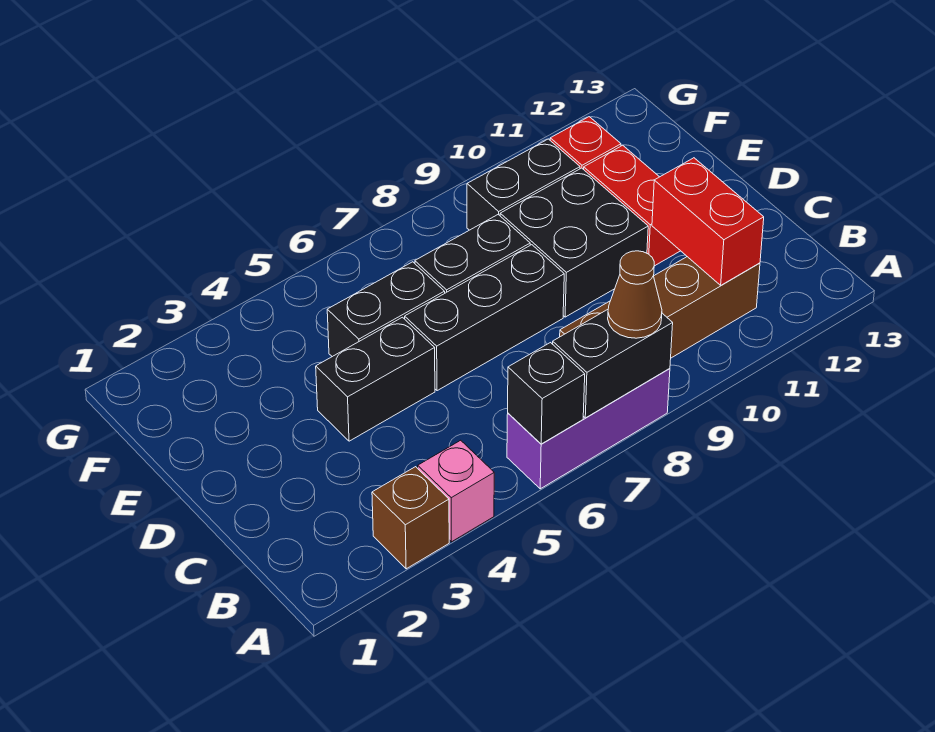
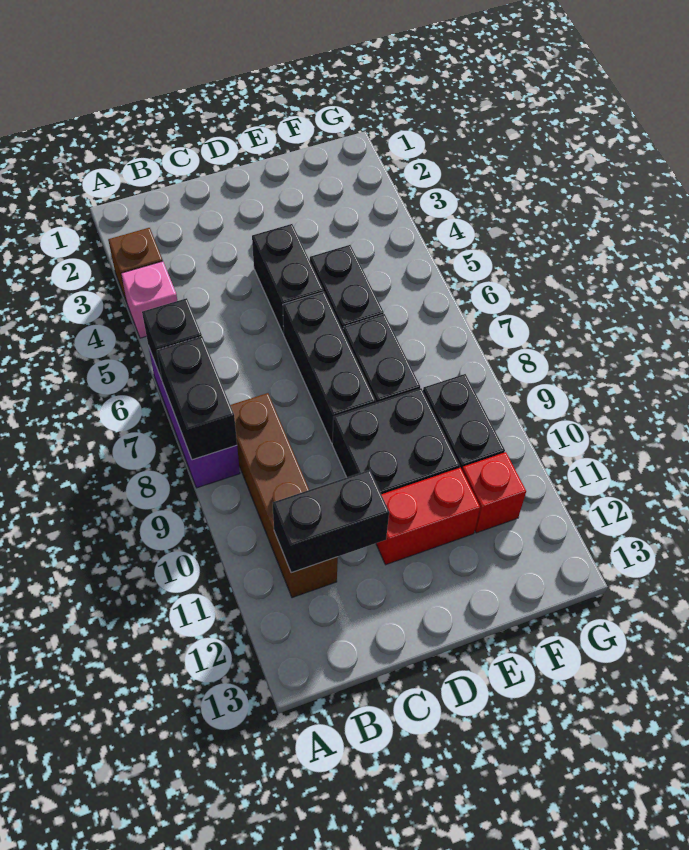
brown 1x1 cone [608,251,662,338] -> none
red 1x2 brick [652,158,764,285] -> black 1x2 brick [273,470,389,573]

